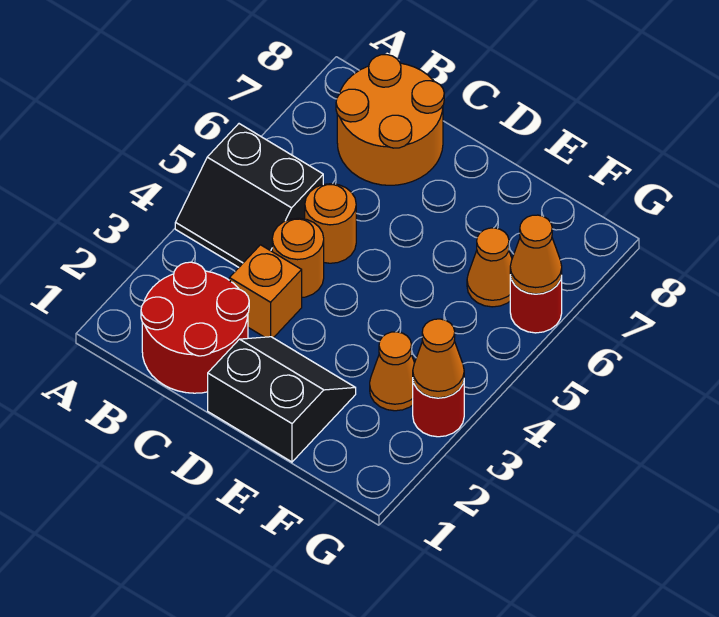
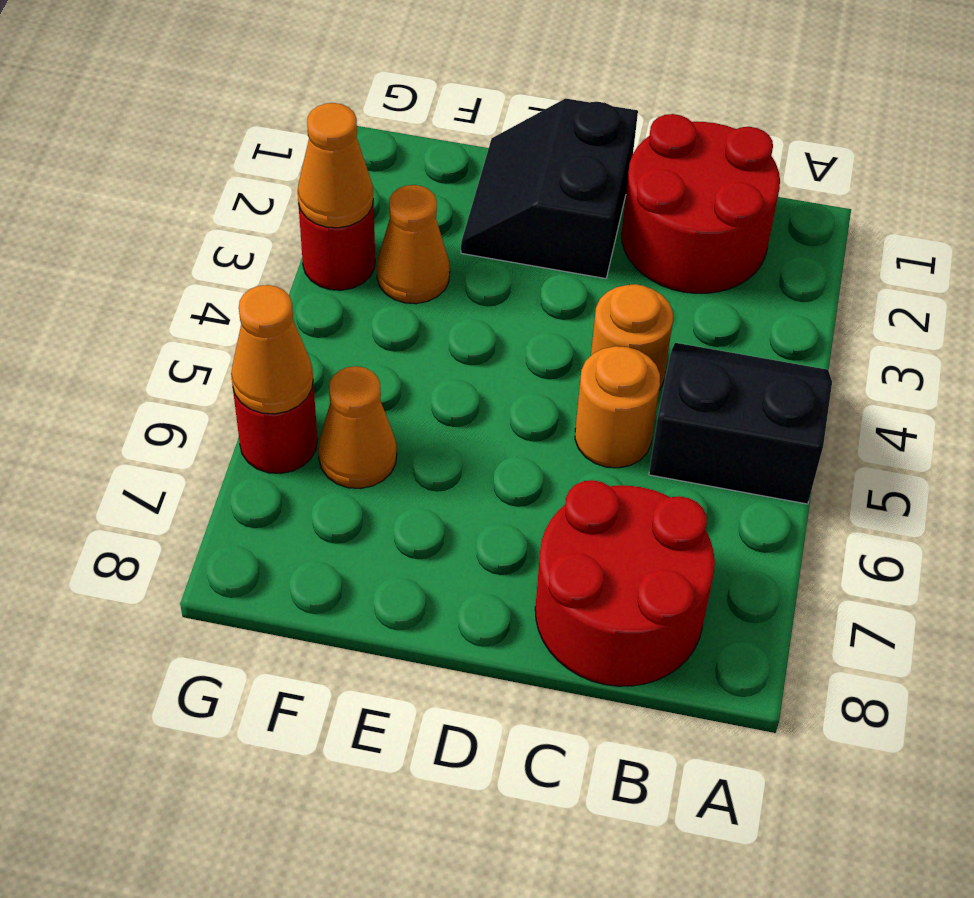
orange 2x2 round brick [336,55,444,185] -> red 2x2 round brick [535,480,715,686]
orange 1x1 brick [229,245,302,338] -> none
black 2x2 slope [208,337,356,462] -> black 2x2 slope turned to [461,98,638,279]

